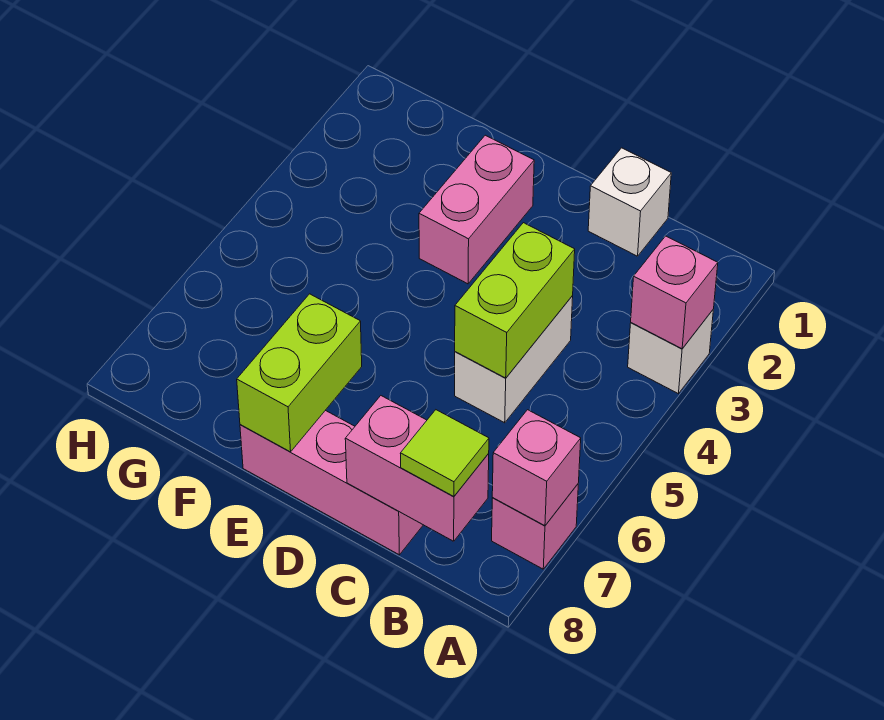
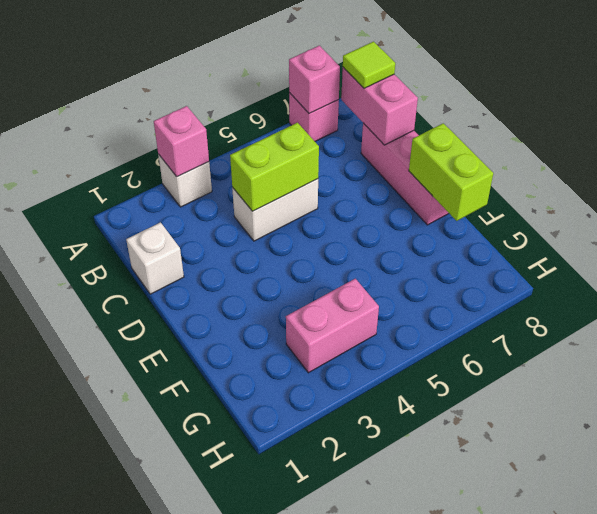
pink 1x2 brick [419,135,534,284] -> pink 1x2 brick moved to [286,279,379,373]
lime 1x2 brick [237,294,362,452] -> lime 1x2 brick turned to [409,123,493,221]

